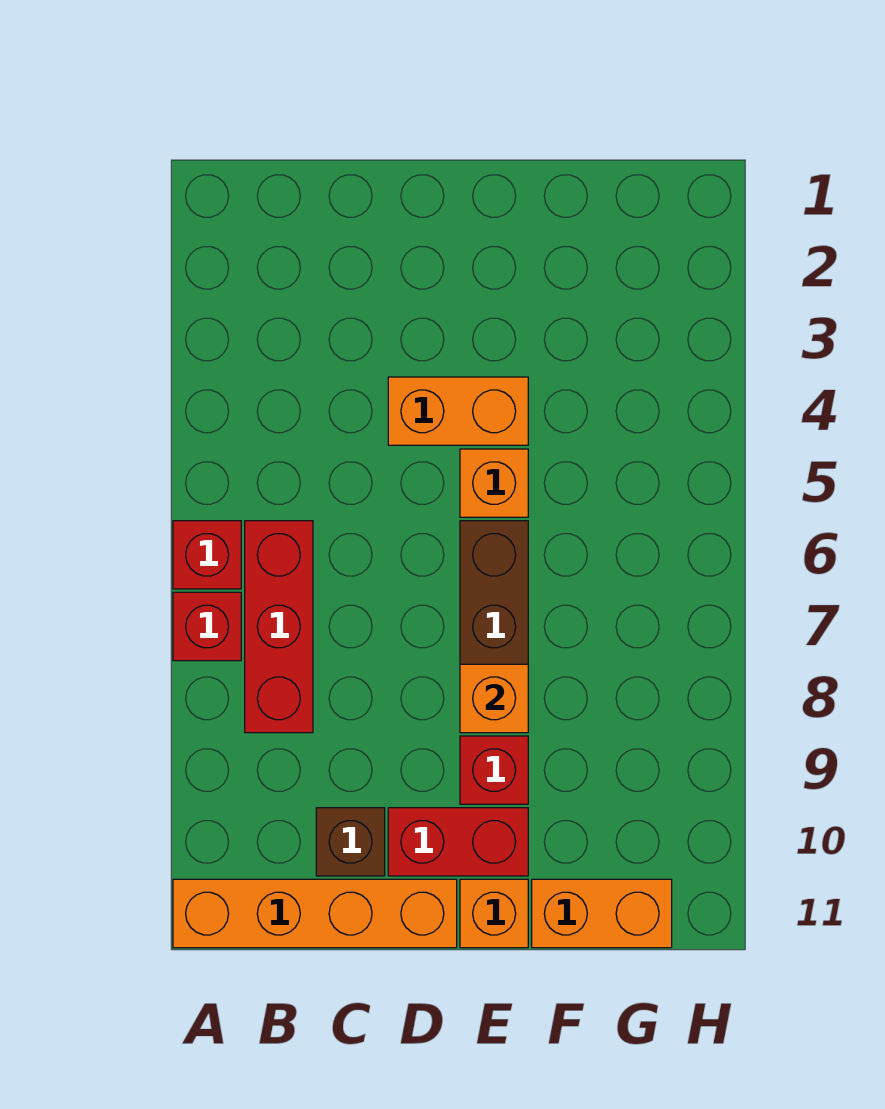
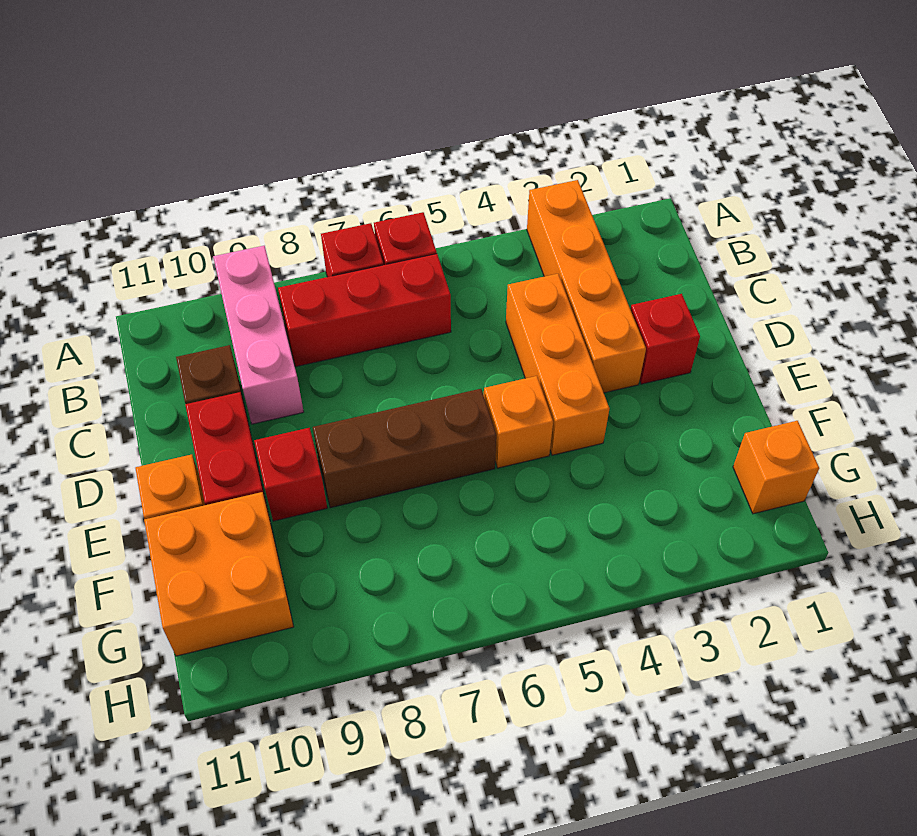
none -> pink 1x3 brick [213,246,304,424]
orange 1x4 brick [173,879,457,948] -> orange 1x4 brick moved to [527,180,646,393]
none -> red 1x1 brick [630,294,700,384]
orange 1x2 brick [388,377,528,445] -> orange 1x3 brick [506,274,609,455]
orange 1x1 brick [460,664,528,733] -> orange 1x1 brick moved to [733,421,819,514]
orange 1x2 brick [532,879,672,948] -> orange 2x2 brick [144,492,294,656]

